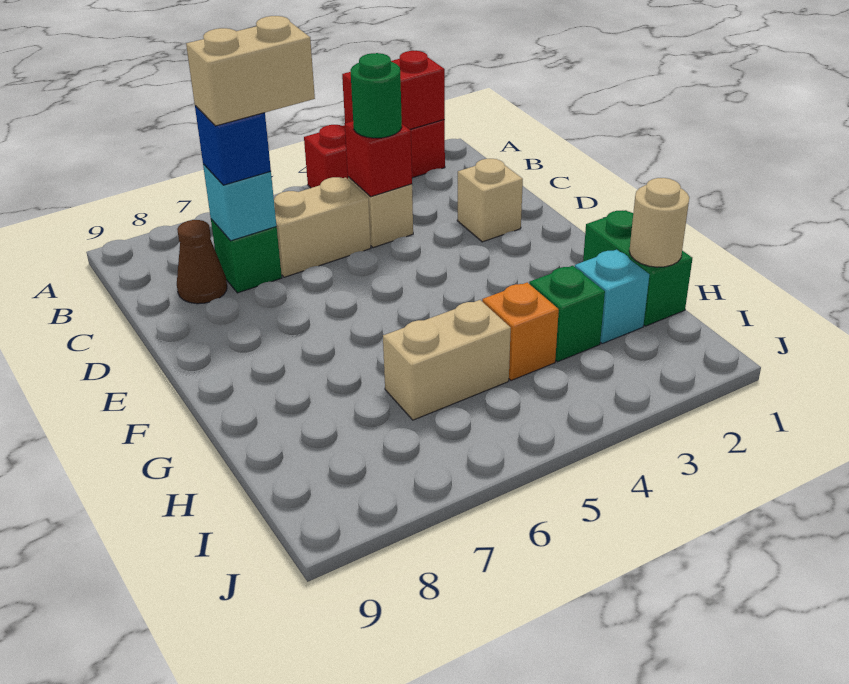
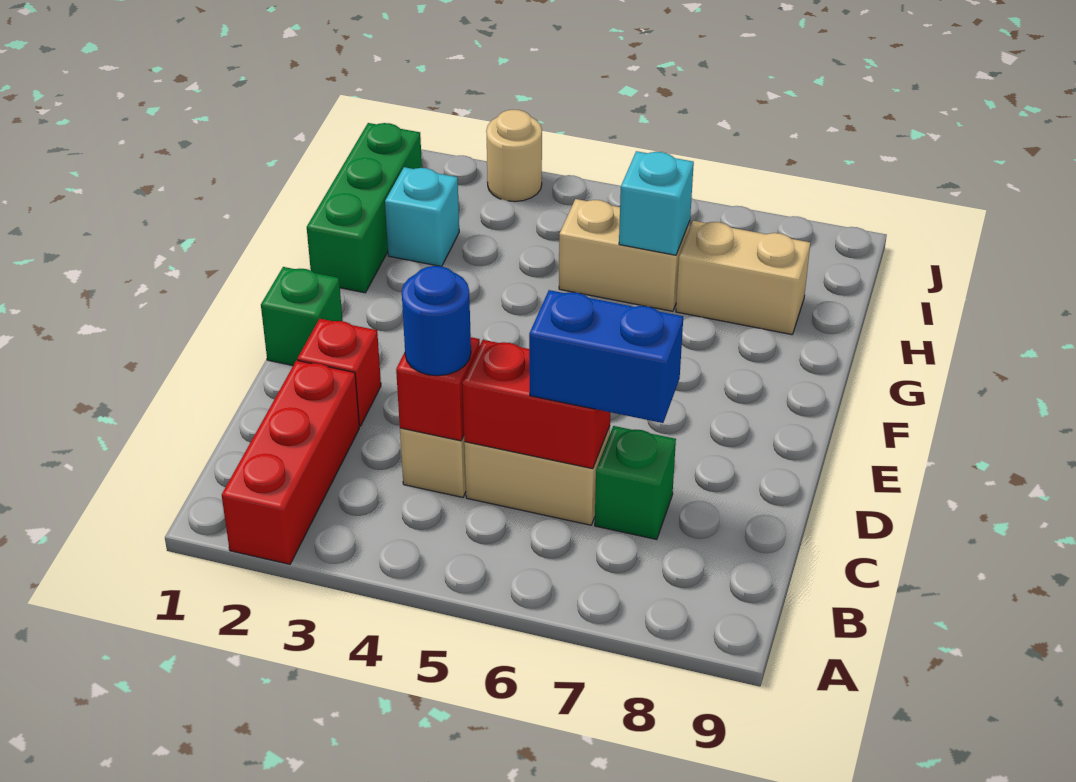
red 1x3 brick [304,120,445,188] -> red 1x3 brick turned to [222,360,359,564]
red 1x2 brick [342,51,445,130] -> red 1x2 brick moved to [462,340,611,469]
green 1x1 round brick [351,53,402,138] -> blue 1x1 round brick [402,266,471,376]
tan 1x2 brick [186,16,315,126] -> tan 1x2 brick moved to [676,221,810,335]
cyan 1x1 brick [203,164,276,241] -> cyan 1x1 brick moved to [619,151,694,255]
blue 1x1 brick [195,106,271,185] -> blue 1x2 brick [529,290,683,423]
brown 1x1 cone [177,220,227,304] -> none
tan 1x1 brick [457,159,523,242] -> red 1x1 brick [297,319,381,426]
green 1x2 brick [583,210,692,326] -> green 1x3 brick [307,123,422,293]
tan 1x1 round brick [629,178,689,267] -> tan 1x1 round brick moved to [486,110,542,202]
green 1x1 brick [529,266,605,362] -> green 1x1 brick moved to [261,267,343,365]
orange 1x1 brick [482,282,559,380] -> none

